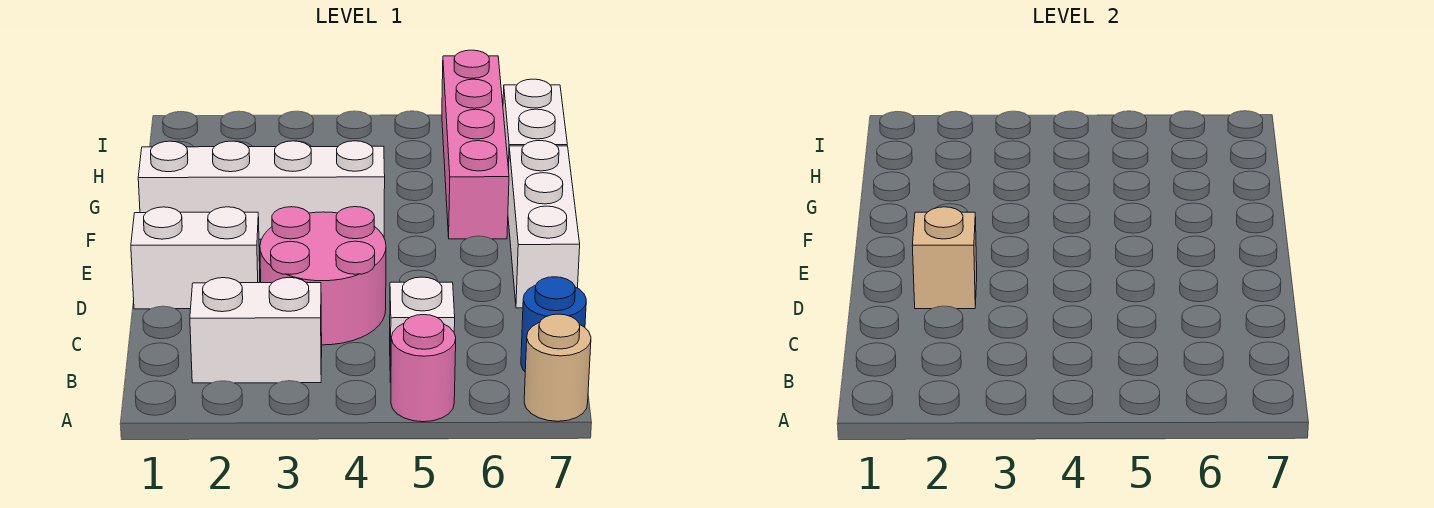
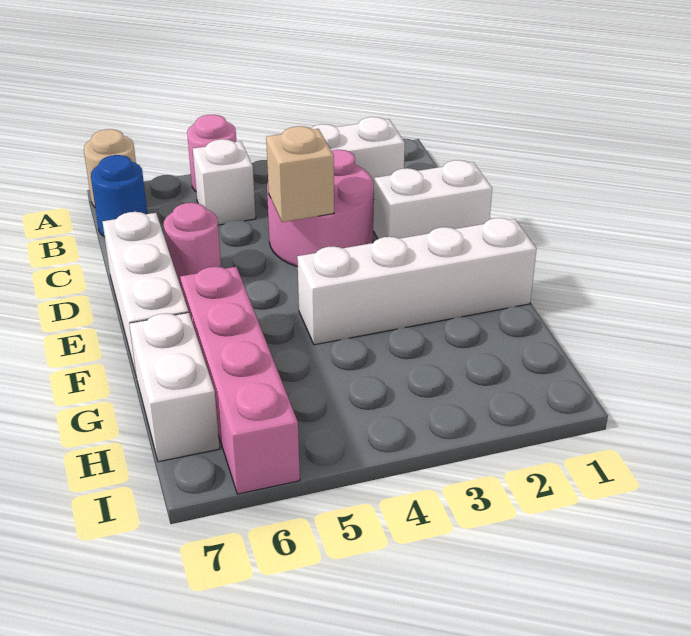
tan 1x1 brick [912,207,977,309] -> tan 1x1 brick moved to [266,126,334,222]
none -> pink 1x1 round brick [164,203,221,287]

